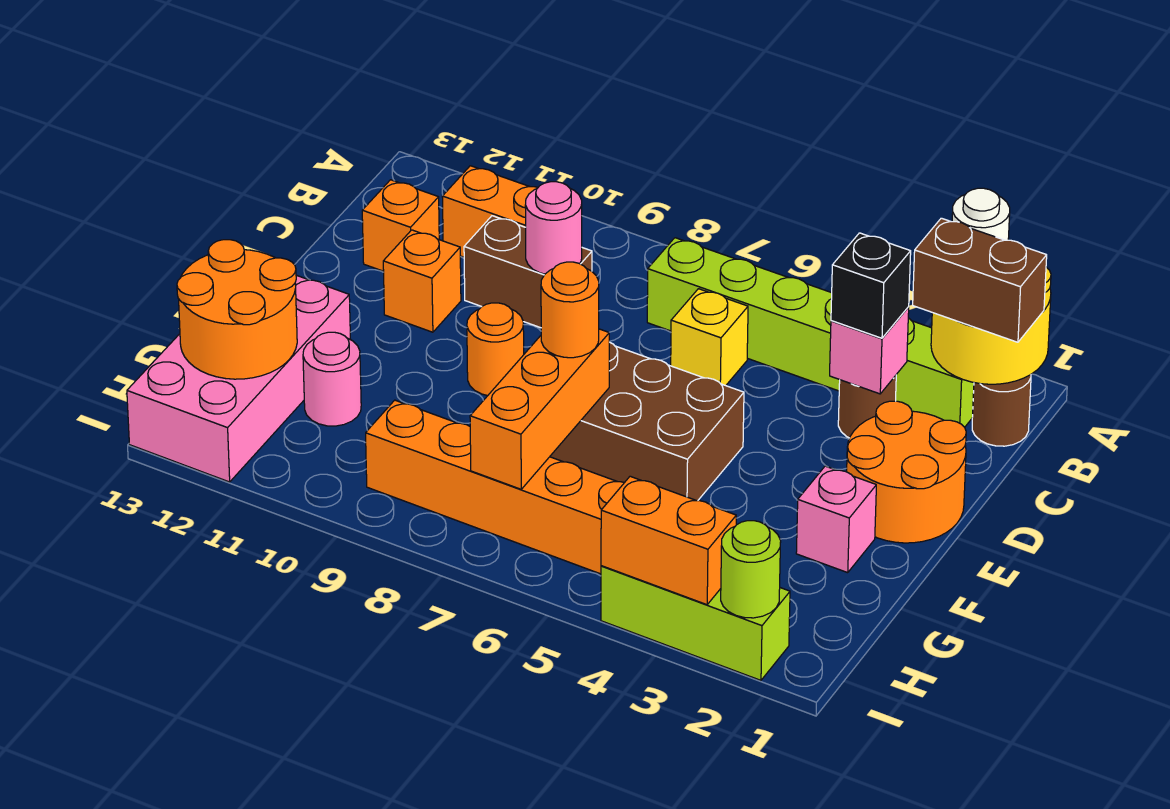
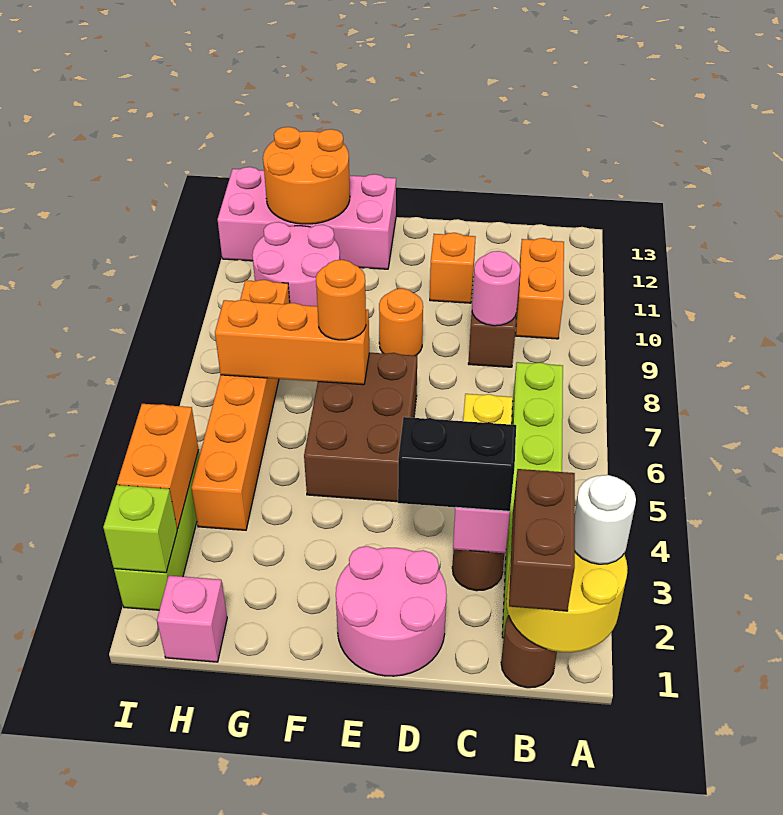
black 1x1 brick [831,233,911,338] -> black 1x2 brick [398,417,516,511]
orange 1x1 brick [362,180,439,271] -> none
orange 2x2 round brick [847,401,966,543] -> pink 2x2 round brick [336,546,447,676]
pink 1x1 brick [796,466,876,573] -> pink 1x1 brick moved to [157,576,227,662]
pink 1x1 round brick [303,332,361,426] -> pink 2x2 round brick [252,222,340,306]
lime 1x1 round brick [721,521,781,618] -> lime 1x1 brick [103,485,177,573]

